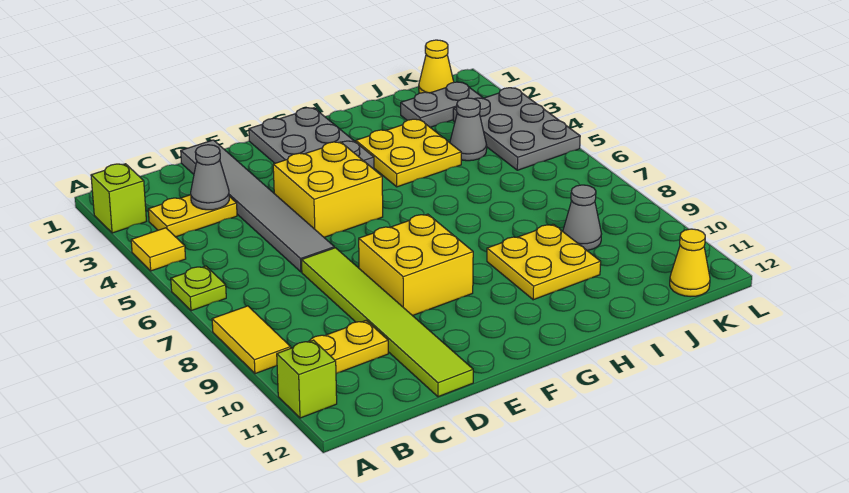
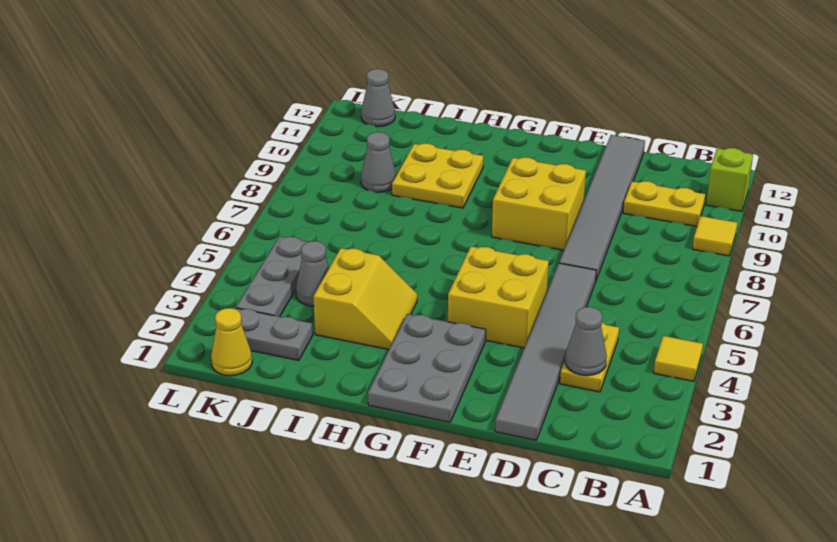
lime 1x1 brick [91,164,146,233] -> none
lime 1x1 plate [171,266,226,311] -> none
yellow 1x2 tile [212,306,291,374] -> yellow 1x1 tile [692,216,737,256]
yellow 1x2 plate [148,195,237,237] -> yellow 1x2 plate turned to [560,323,619,392]
lime 1x6 tile [302,248,473,397] -> grey 1x6 tile [559,135,645,280]
yellow 2x2 plate [356,119,461,187] -> yellow 2x2 slope [313,248,417,350]
grey 2x3 plate [453,88,580,170] -> grey 1x3 plate [236,236,307,317]
yellow 1x1 cone [670,229,710,297] -> grey 1x1 cone [361,69,395,127]

